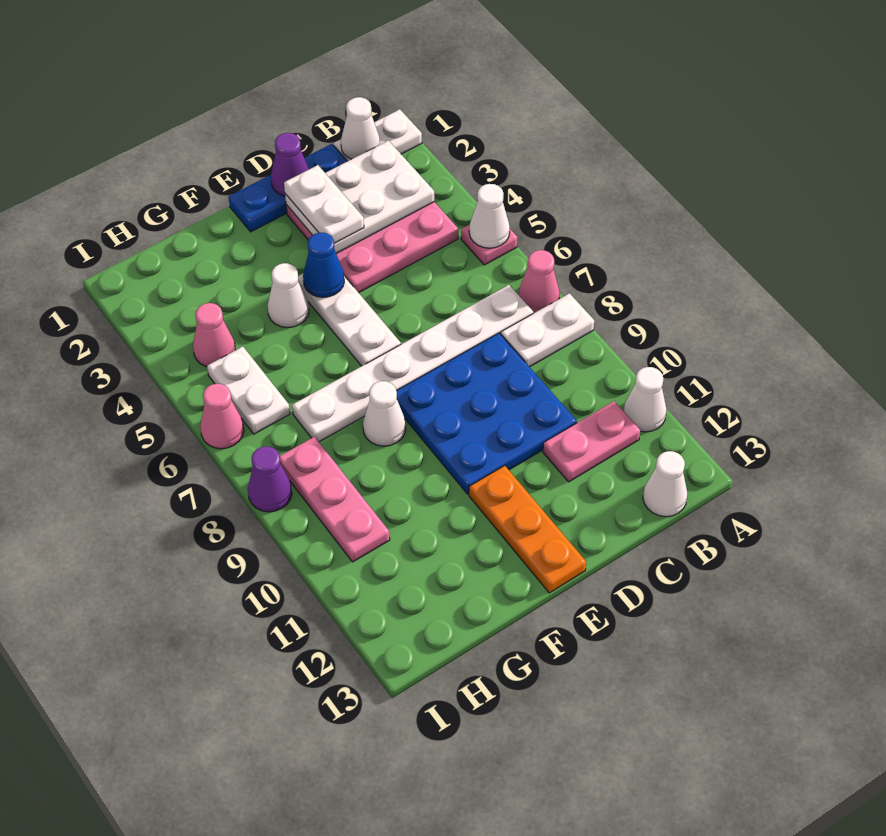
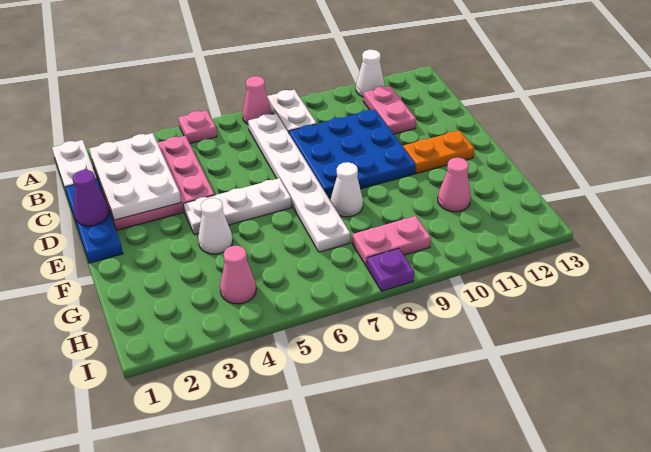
white 1x1 cone [469,184,510,248] -> none
white 1x1 cone [341,97,380,159] -> none
white 1x1 cone [643,451,688,517] -> none
white 1x2 plate [284,165,364,243] -> none
blue 1x1 cone [303,233,344,297] -> none
orange 1x3 plate [469,466,586,593] -> orange 1x2 plate [403,131,474,174]
white 1x2 plate [207,347,290,434] -> none
pink 1x3 plate [279,437,390,562] -> pink 1x2 plate [352,216,431,266]
pink 1x1 cone [200,384,244,449] -> pink 1x1 cone moved to [438,158,471,212]
purple 1x1 cone [248,446,292,512] -> purple 1x1 plate [367,249,414,291]

